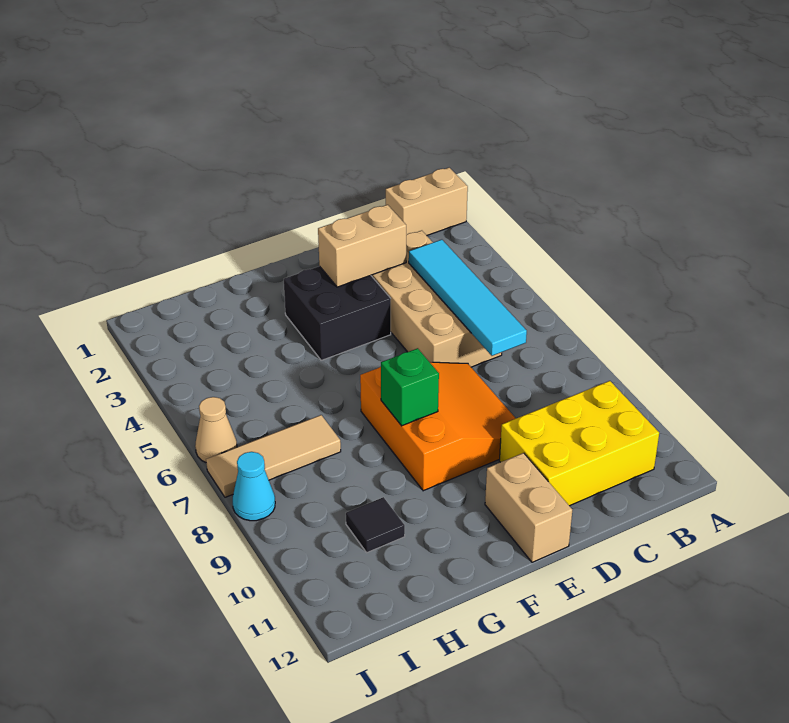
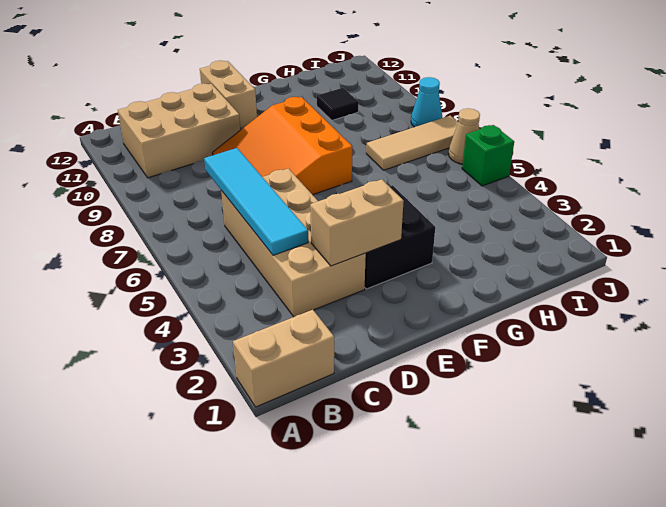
yellow 2x3 brick [499,381,659,506] -> tan 2x3 brick [118,83,240,178]
green 1x1 brick [381,348,439,426] -> green 1x1 brick moved to [462,125,514,186]

